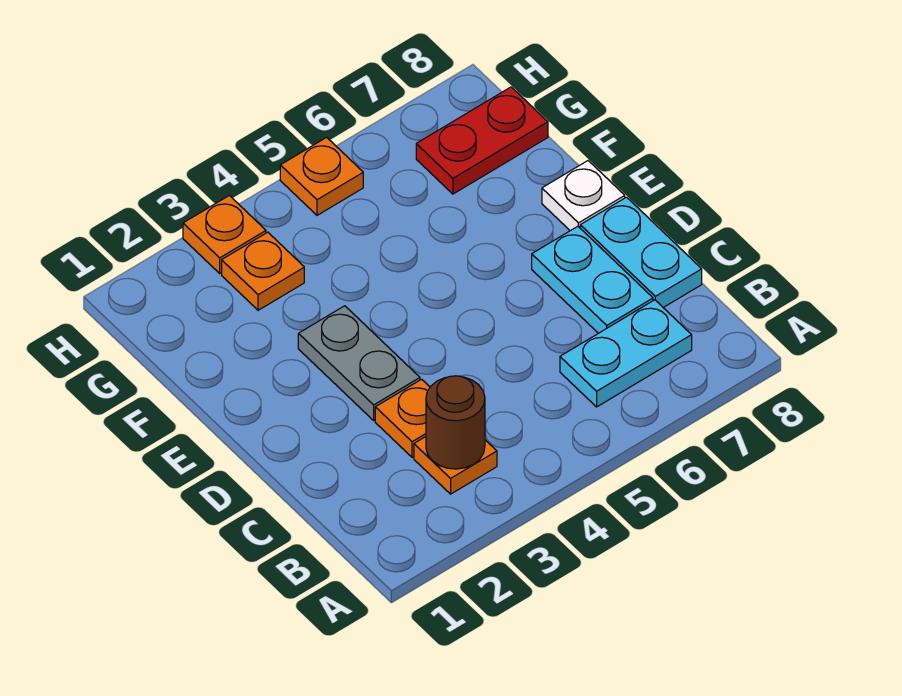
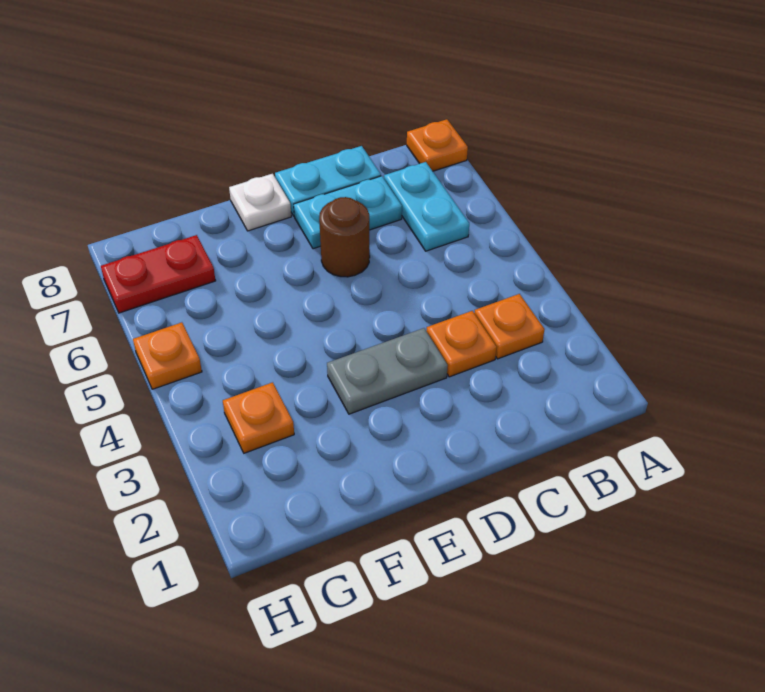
brown 1x1 round brick [426,376,485,469] -> brown 1x1 round brick moved to [319,197,370,277]
red 1x2 plate [416,87,548,194] -> red 1x2 plate turned to [101,235,216,313]
orange 1x1 plate [183,195,266,273] -> orange 1x1 plate moved to [407,119,468,171]

